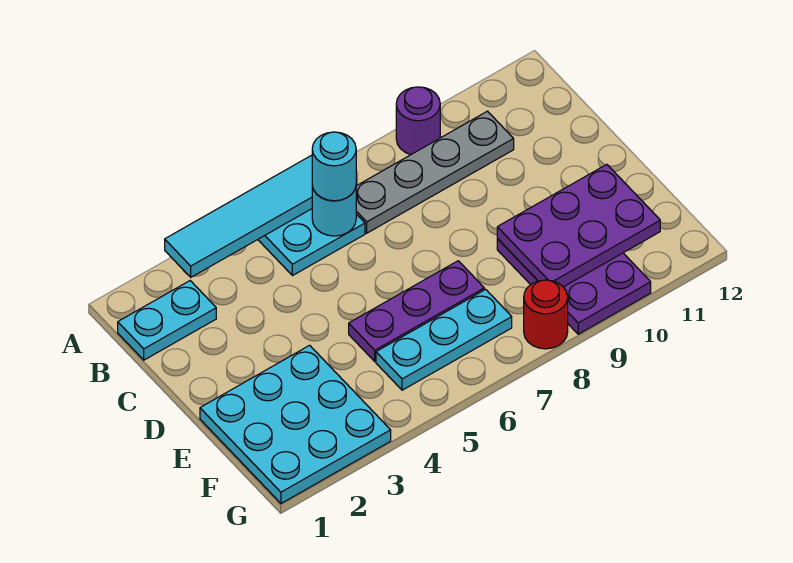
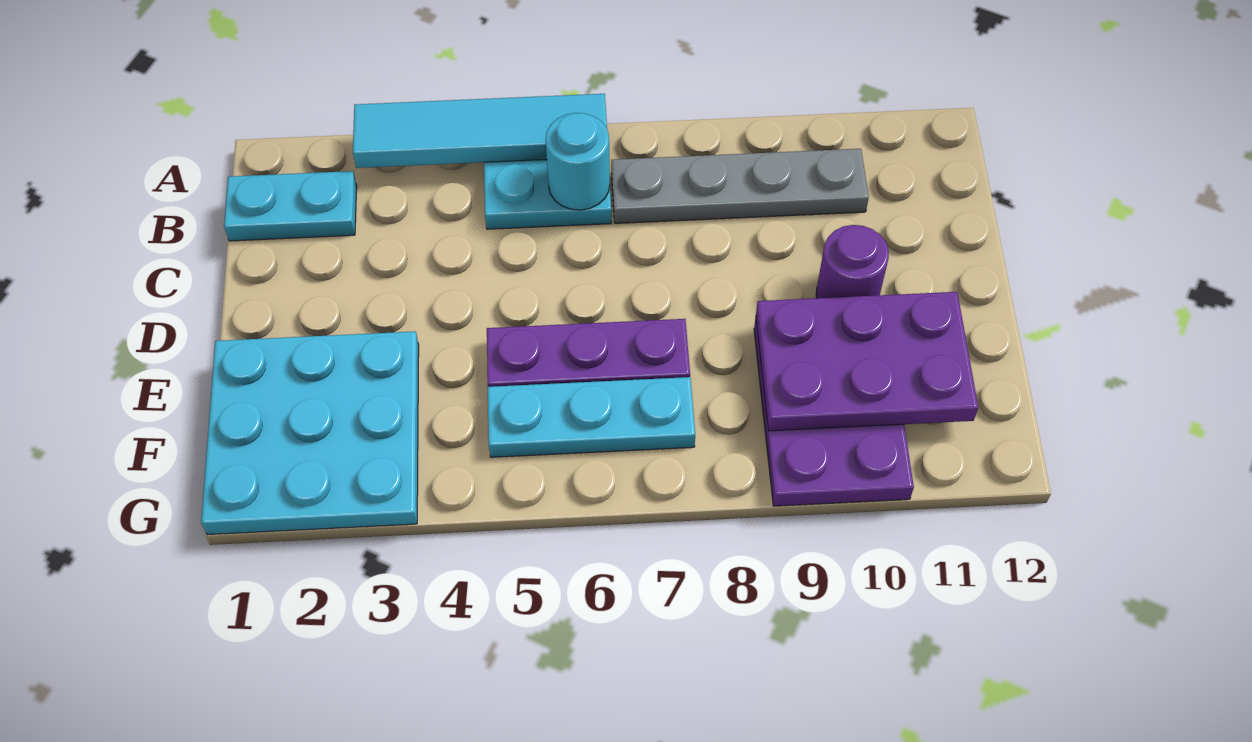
purple 1x1 round brick [396,87,440,154] -> purple 1x1 round brick moved to [816,225,889,298]
cyan 1x1 round brick [312,132,356,201] -> none
red 1x1 round brick [524,280,568,349] -> none

